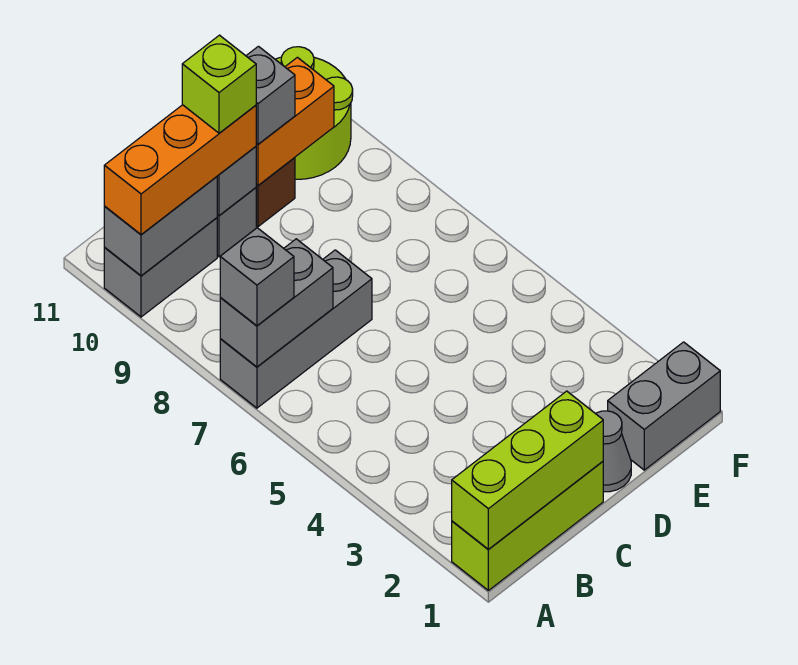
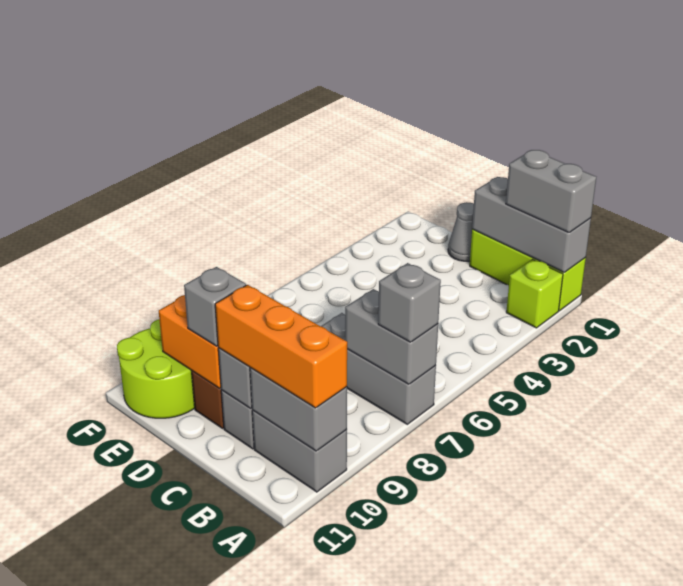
lime 1x3 brick [452,391,603,550] -> grey 1x3 brick [472,177,591,272]
lime 1x1 brick [182,35,256,133] -> lime 1x1 brick moved to [506,259,563,328]
grey 1x2 brick [608,342,720,470] -> grey 1x2 brick moved to [506,150,596,233]

